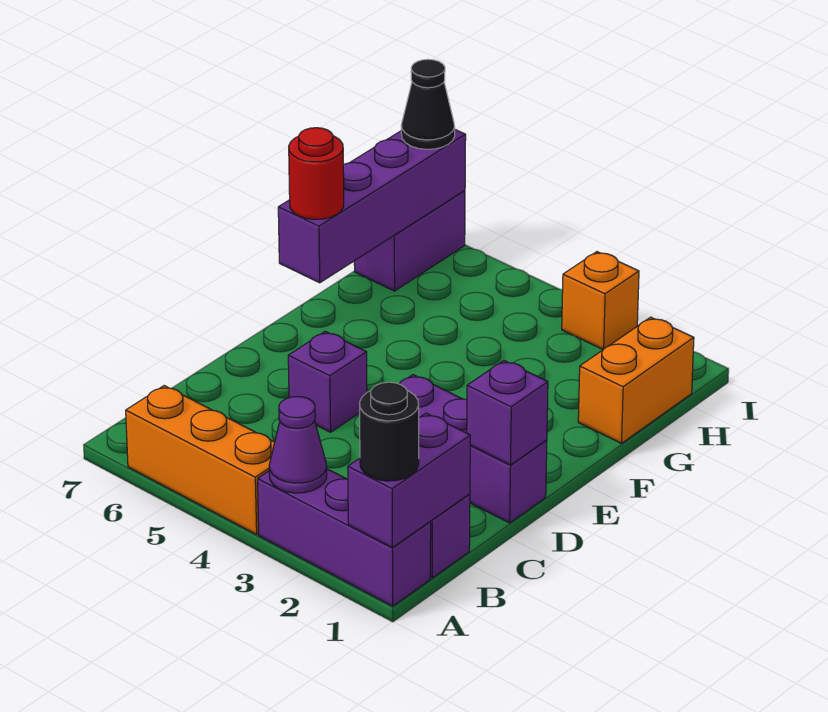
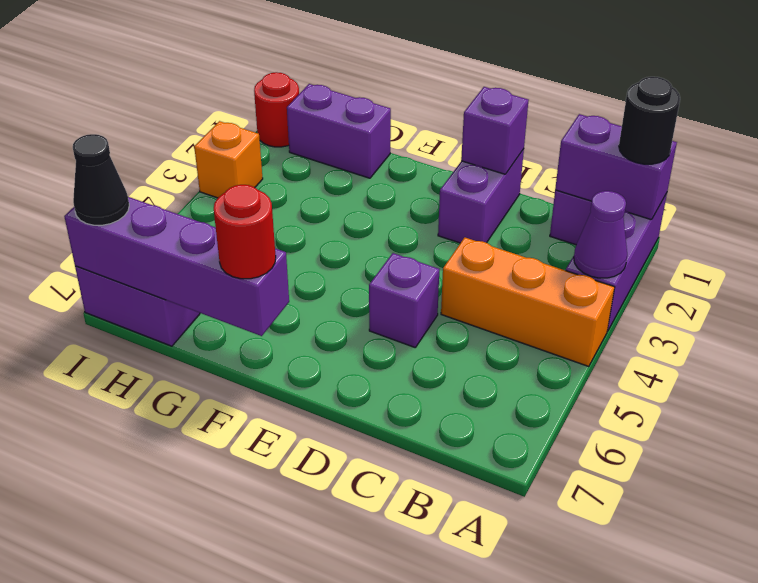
orange 1x3 brick [126,386,275,534] -> orange 1x3 brick turned to [441,238,615,367]
purple 1x3 brick [399,375,547,523] -> purple 1x2 brick [438,149,524,243]
orange 1x2 brick [578,317,694,443] -> purple 1x2 brick [287,84,391,178]
none -> red 1x1 round brick [254,72,299,147]

